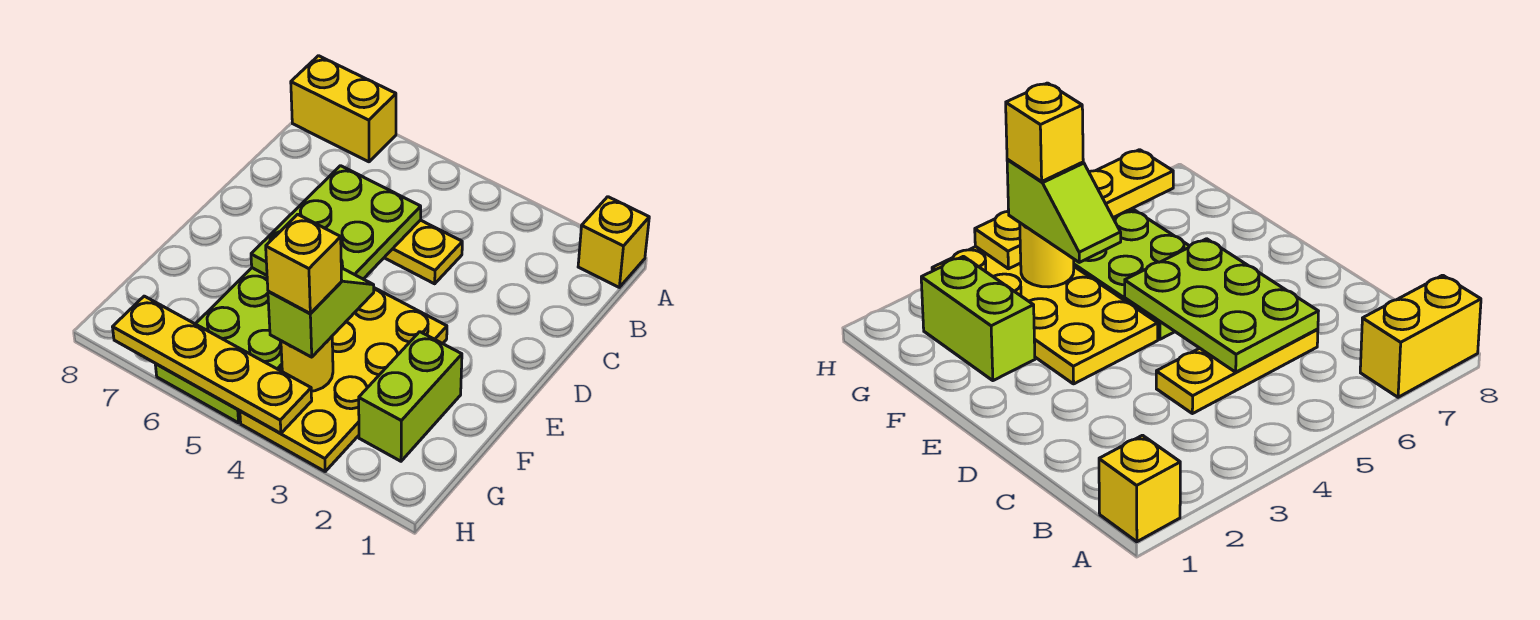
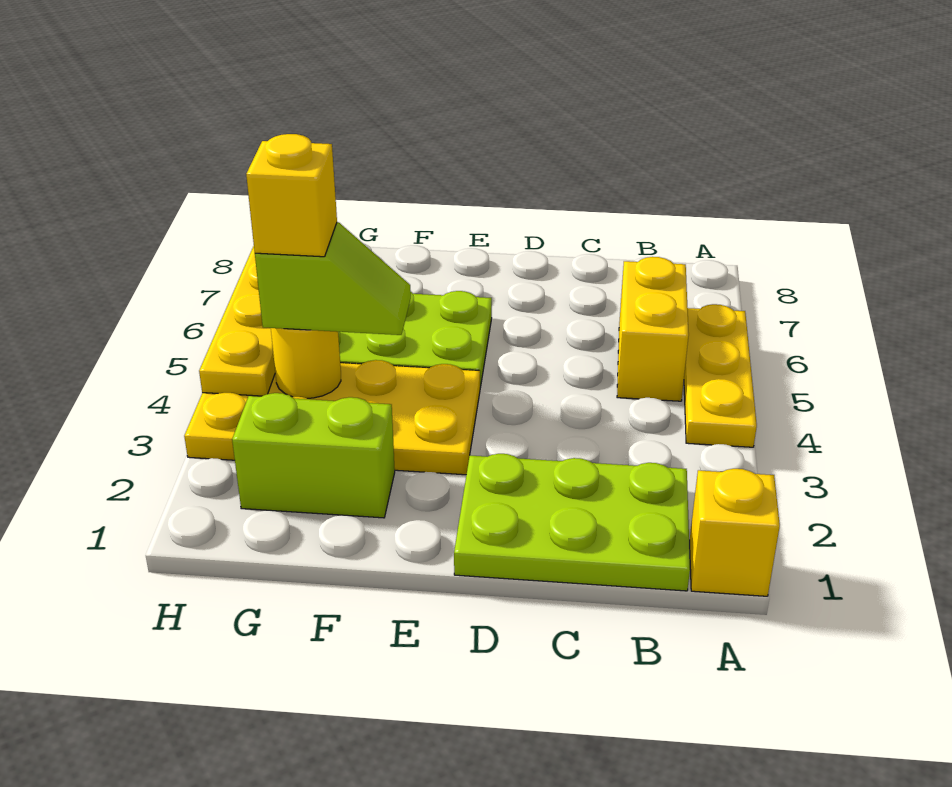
yellow 1x2 brick [291,56,396,162] -> yellow 1x2 brick moved to [617,257,689,401]
yellow 1x3 plate [384,220,462,284] -> yellow 1x3 plate moved to [684,304,757,447]
lime 2x3 plate [251,166,421,279] -> lime 2x3 plate moved to [454,454,690,591]

